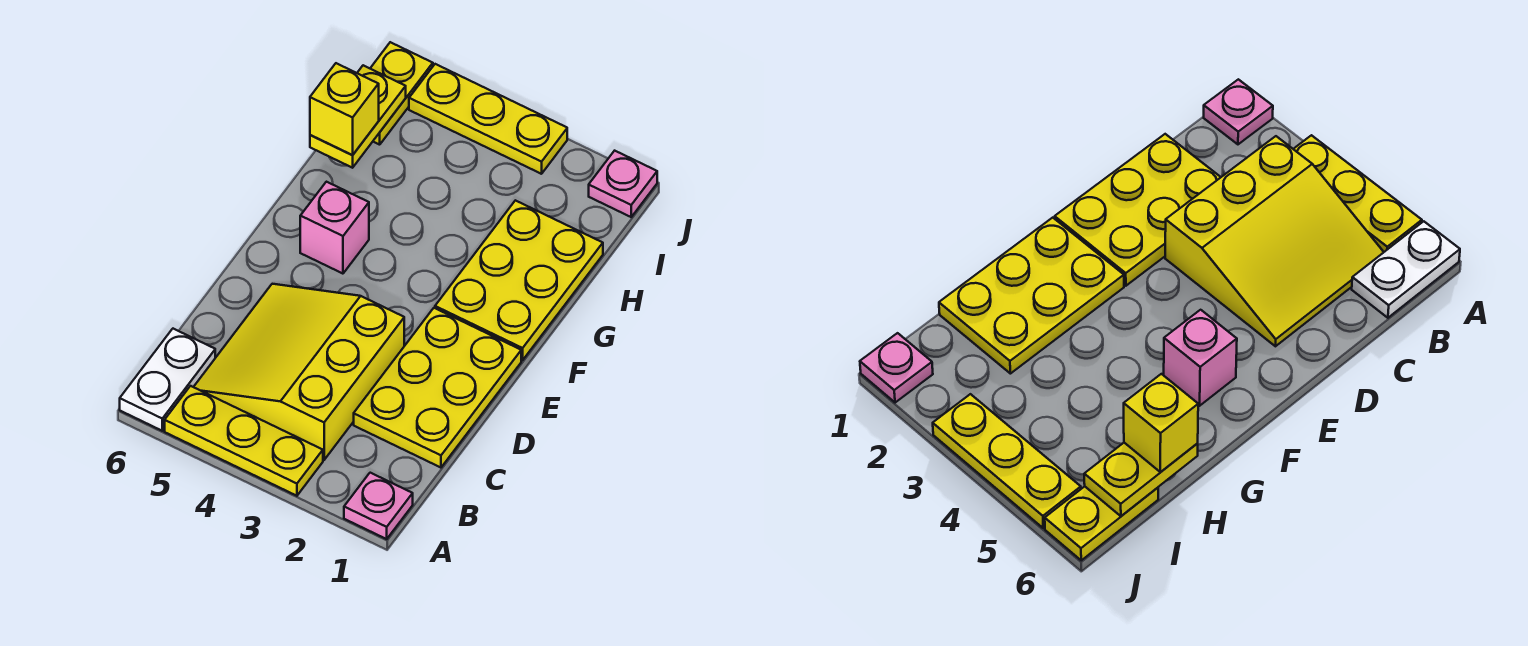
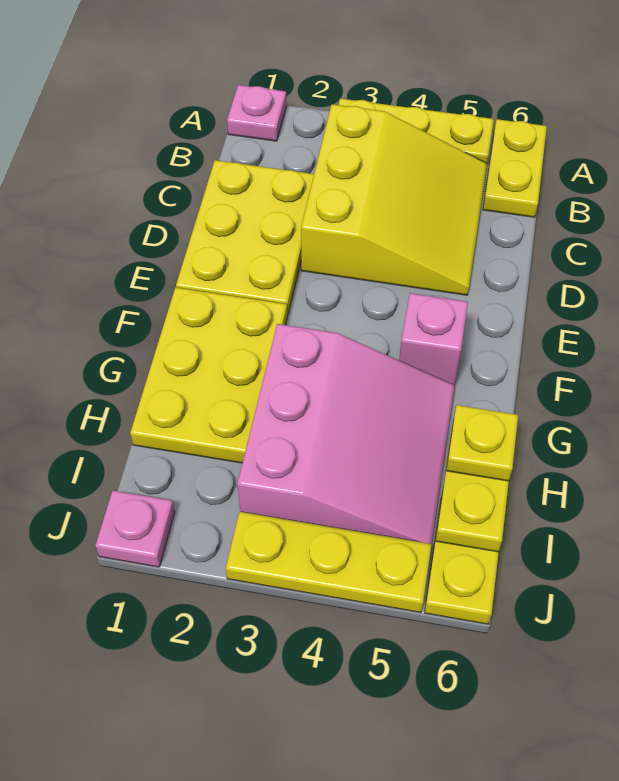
white 1x2 plate [120,329,215,431] -> yellow 1x2 plate [483,119,547,217]
none -> pink 3x3 slope [237,324,455,544]
yellow 1x1 brick [310,63,379,155] -> yellow 1x1 plate [446,405,518,481]

